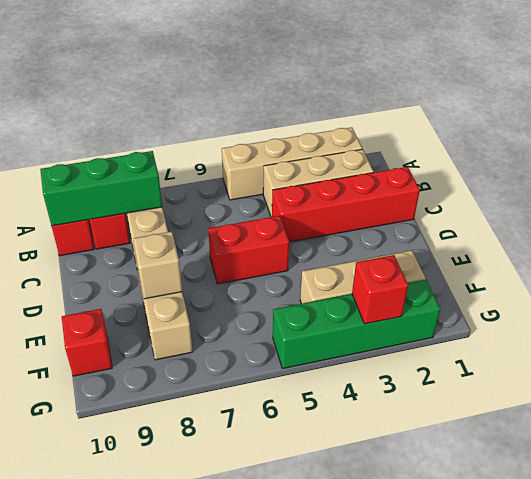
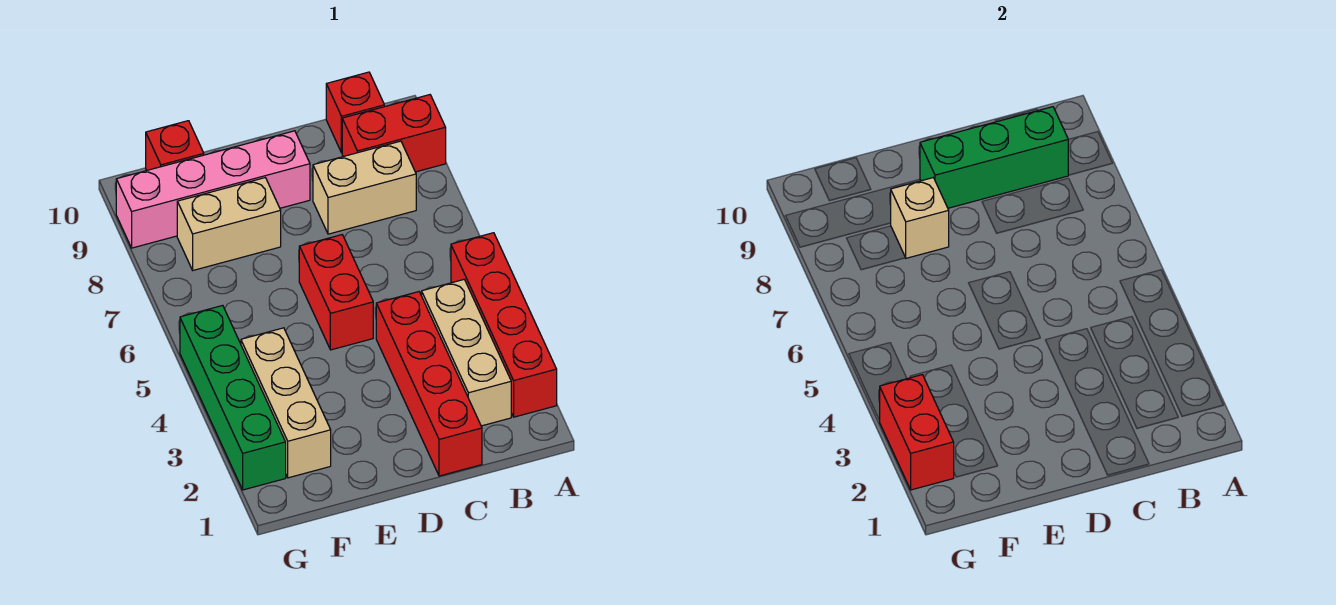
tan 1x4 brick [222,127,362,200] -> red 1x4 brick [451,233,557,417]
green 1x3 brick [40,151,162,226] -> green 1x3 brick turned to [920,107,1068,208]
none -> pink 1x4 brick [116,131,310,248]
red 1x1 brick [352,255,408,324] -> red 1x2 brick [880,375,954,490]

